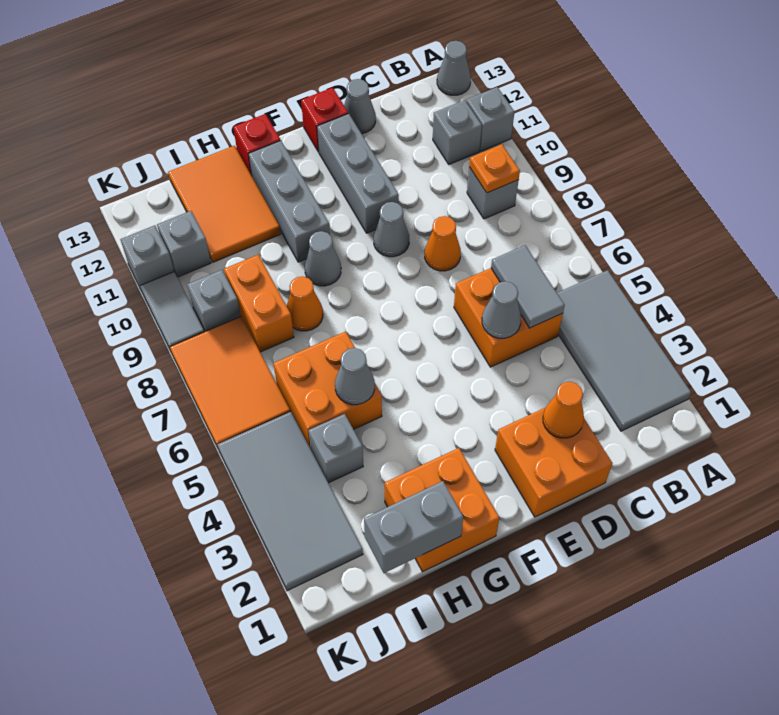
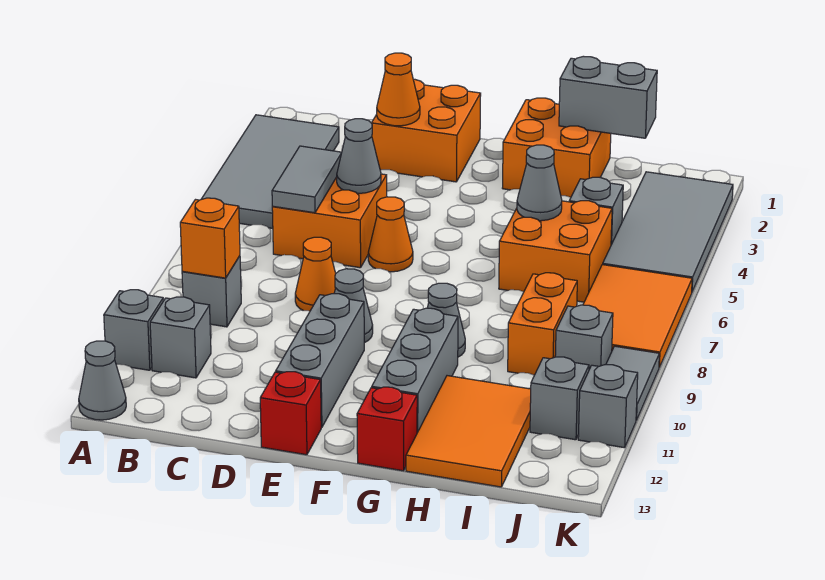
orange 1x1 plate [469,144,520,193] -> orange 1x1 brick [180,198,240,278]
grey 1x1 cone [344,79,376,134] -> none
orange 1x1 cone [287,276,323,331] -> orange 1x1 cone moved to [368,197,413,272]

